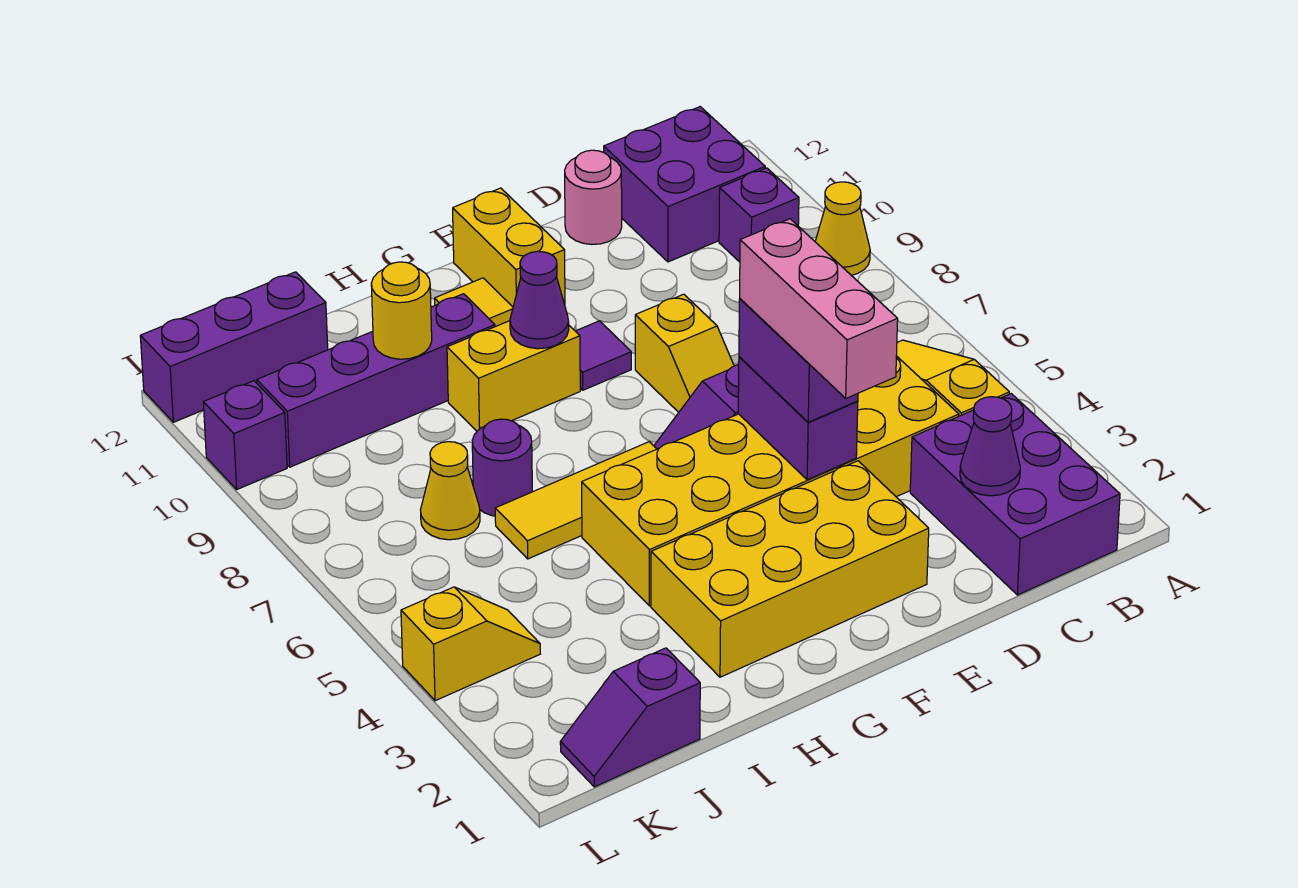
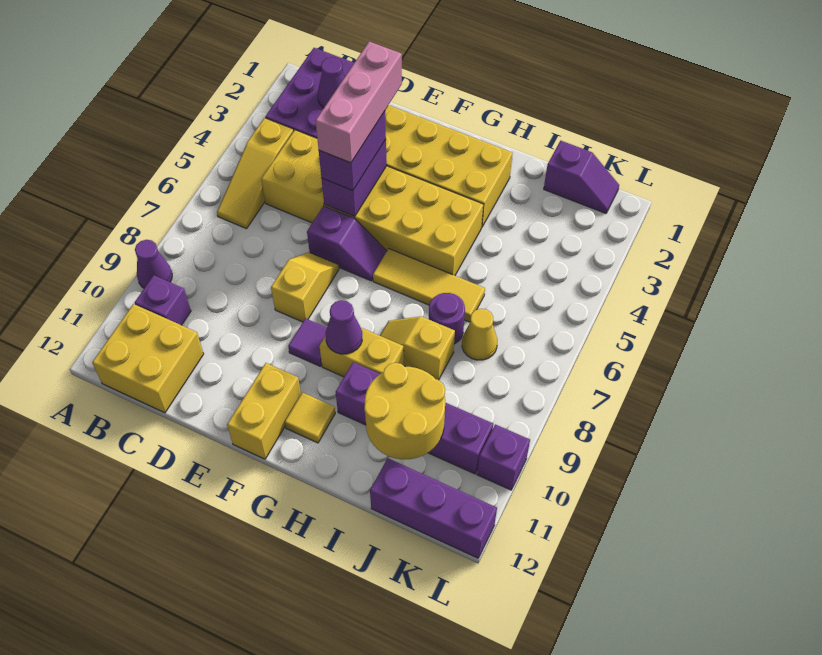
yellow 1x1 cone [815,182,870,275] -> purple 1x1 cone [135,240,172,288]
purple 2x2 brick [604,107,765,262] -> yellow 2x2 brick [92,304,203,413]
pink 1x1 round brick [565,150,622,244] -> none
yellow 1x1 round brick [371,262,432,359] -> yellow 2x2 round brick [364,363,445,459]
yellow 1x2 slope [401,587,540,701] -> yellow 1x2 slope moved to [380,316,455,380]

